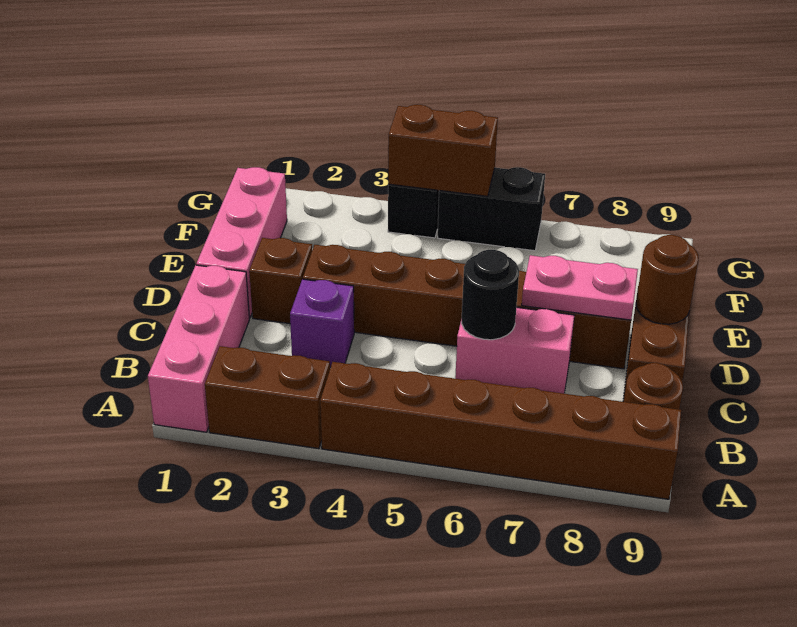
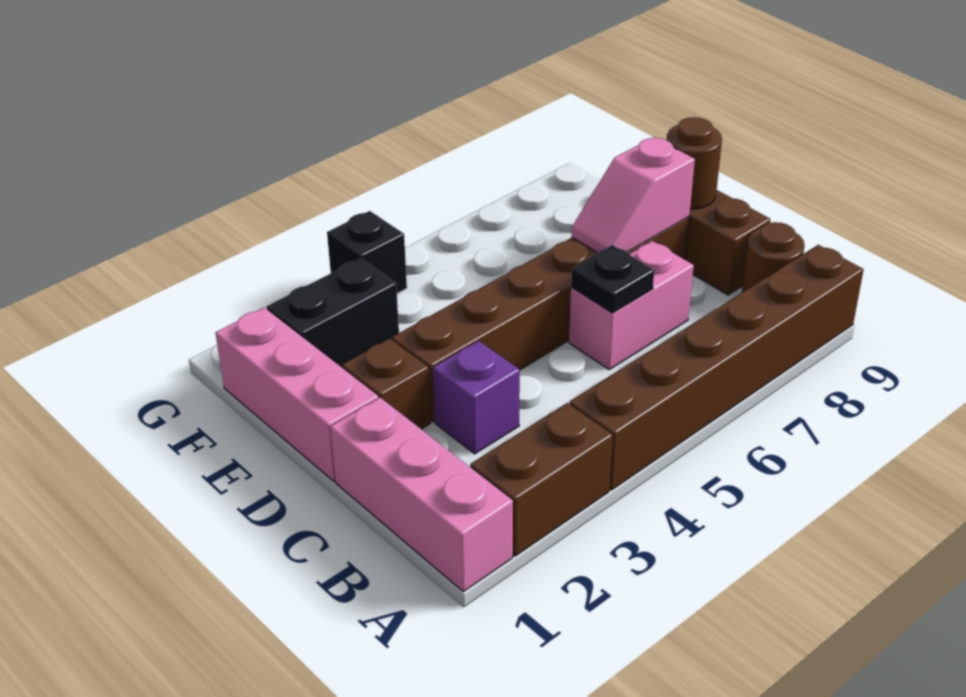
black 1x1 round brick [462,250,519,340] -> black 1x1 plate [571,245,654,313]
pink 1x2 plate [522,255,638,320] -> pink 1x2 slope [572,137,695,253]
brown 1x2 brick [388,105,498,196] -> none
black 1x2 brick [438,167,545,251] -> black 1x2 brick moved to [267,258,399,367]

